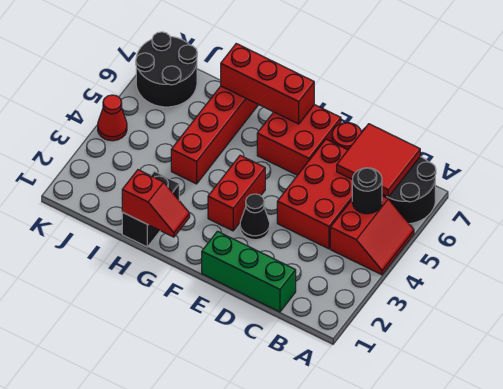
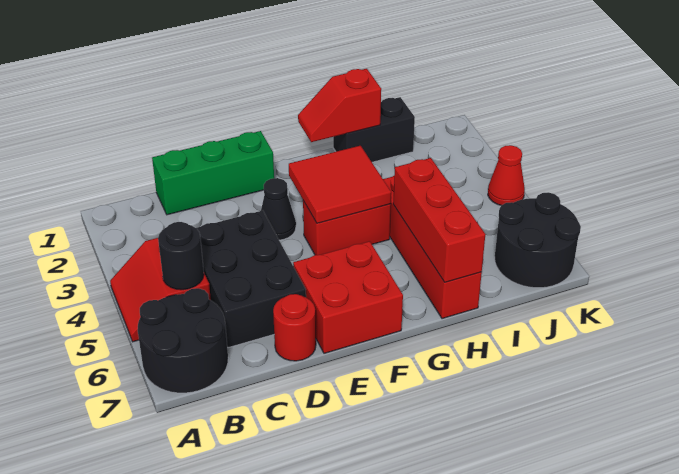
red 2x2 tile [337,124,420,197] -> red 2x2 tile moved to [289,146,391,223]
red 2x3 brick [277,139,352,249] -> black 2x3 brick [196,211,306,348]
red 1x2 brick [208,155,265,231] -> red 1x2 brick turned to [303,201,391,255]
red 1x3 brick [221,44,314,124] -> red 1x3 brick turned to [393,158,485,282]
black 1x2 brick [122,171,179,247] -> black 1x2 brick turned to [333,97,415,162]

